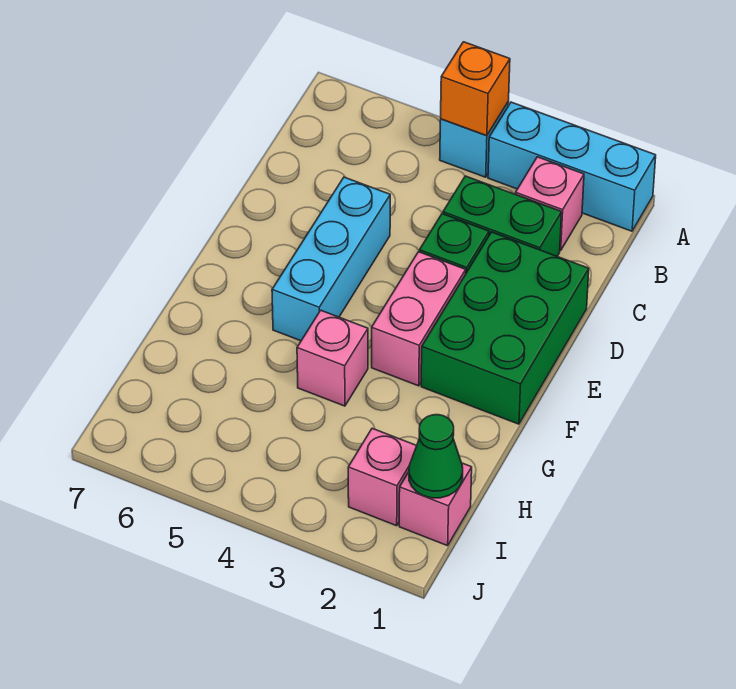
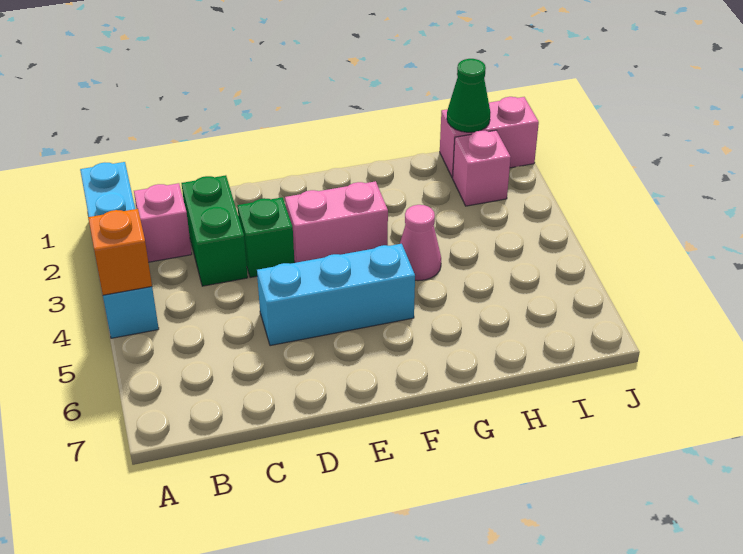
green 2x3 brick [421,232,589,424] -> none
pink 1x1 brick [297,310,368,406] -> pink 1x1 cone [400,205,441,281]
pink 1x1 brick [399,463,472,546] -> pink 1x2 brick [440,97,539,178]

